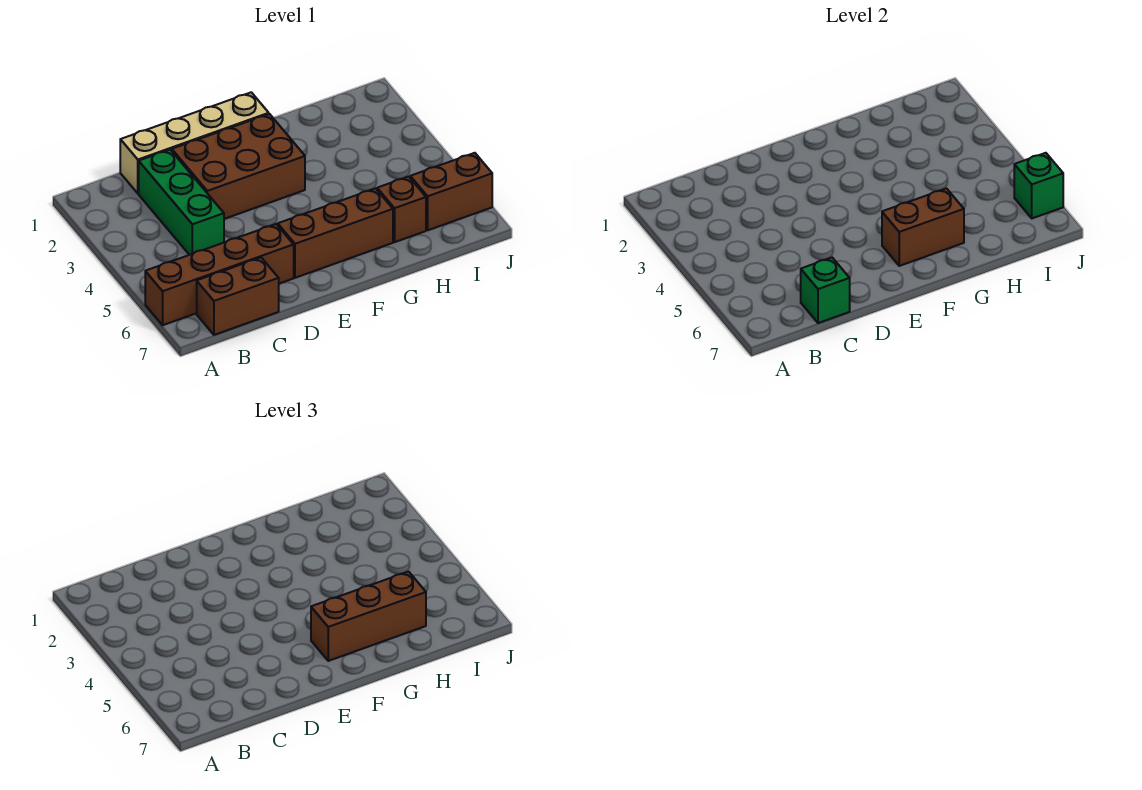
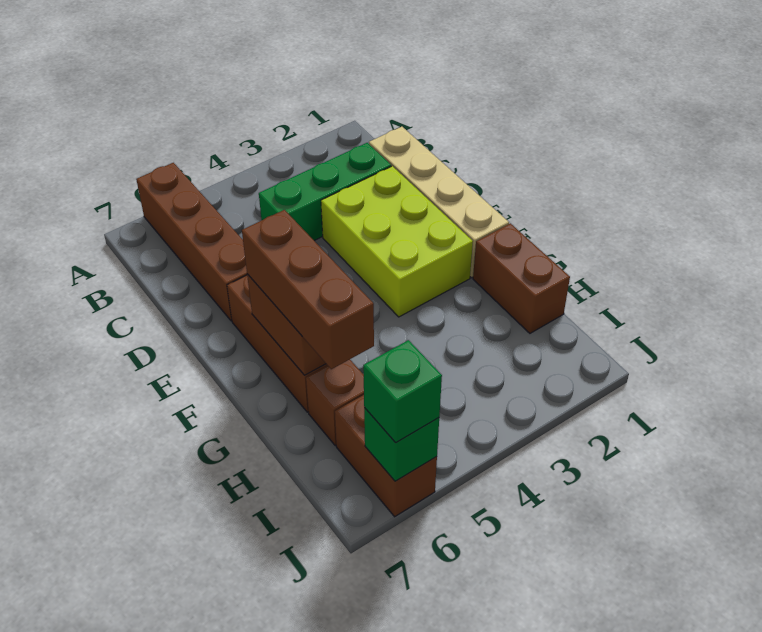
brown 1x2 brick [197,258,279,335] -> brown 1x2 brick moved to [473,223,570,333]
green 1x1 brick [801,258,850,323] -> green 1x1 brick moved to [363,340,442,443]
brown 2x3 brick [172,114,305,219] -> lime 2x3 brick [321,166,473,317]

